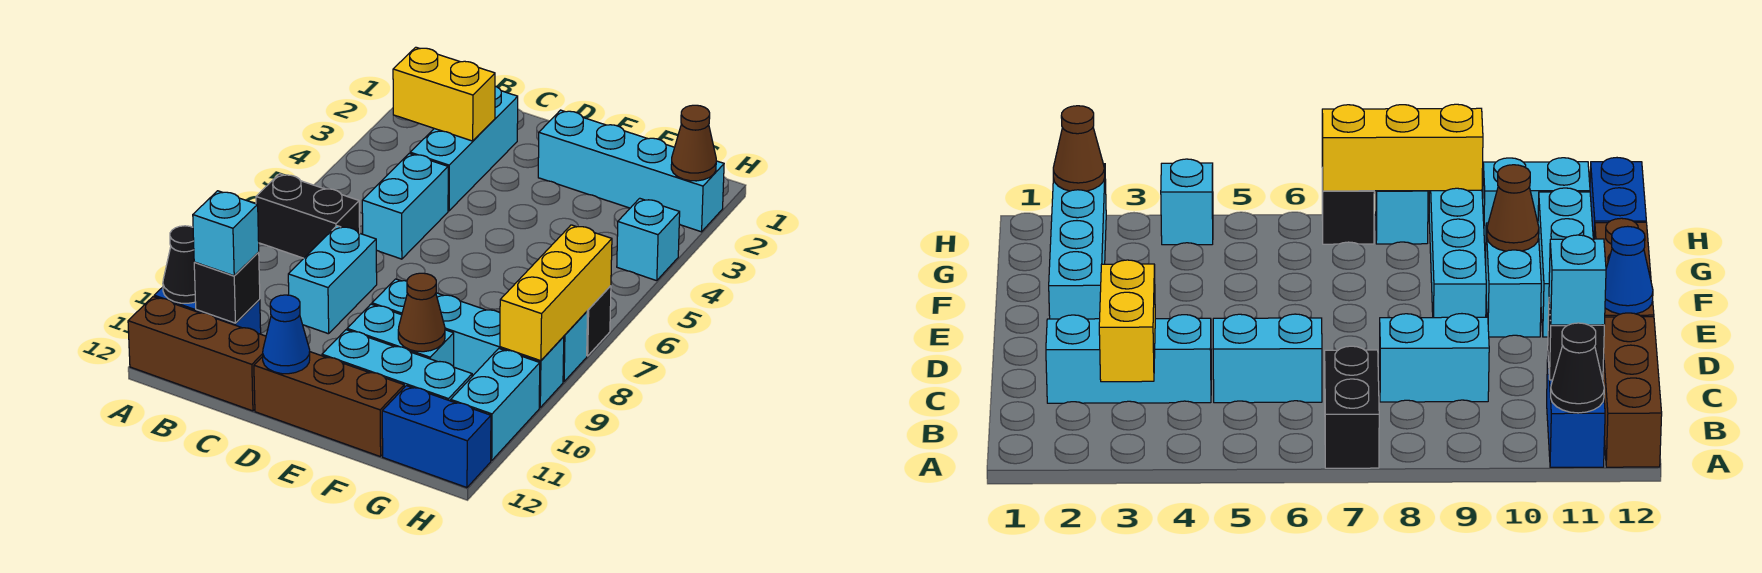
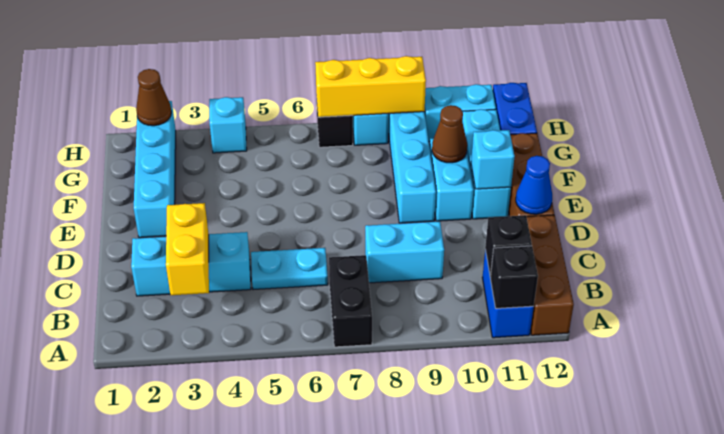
black 1x1 cone [163,226,195,303] -> black 1x1 brick [490,246,538,308]
cyan 1x1 brick [193,191,259,276] -> cyan 1x1 brick moved to [471,130,515,189]
cyan 1x2 brick [362,154,448,259] -> cyan 1x2 plate [251,248,328,290]

